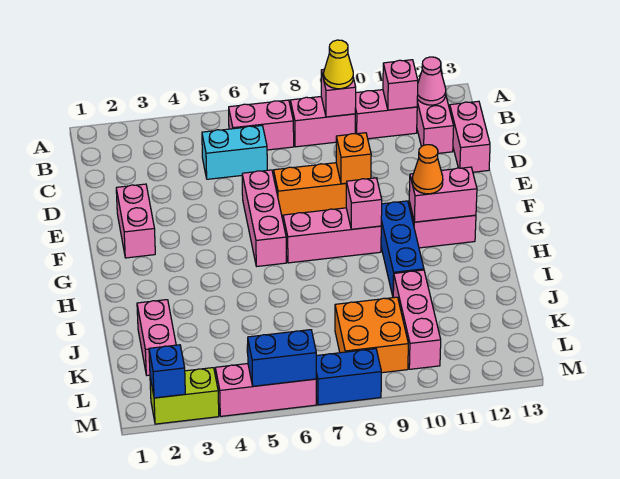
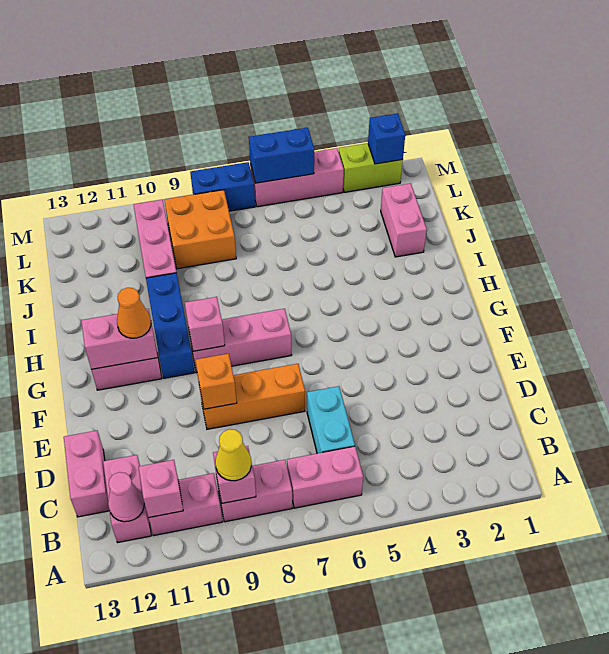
cyan 1x2 brick [202,126,267,179] -> cyan 1x2 brick turned to [307,386,355,453]
pink 1x2 brick [116,184,155,258] -> none
pink 1x3 brick [242,170,286,266] -> none

